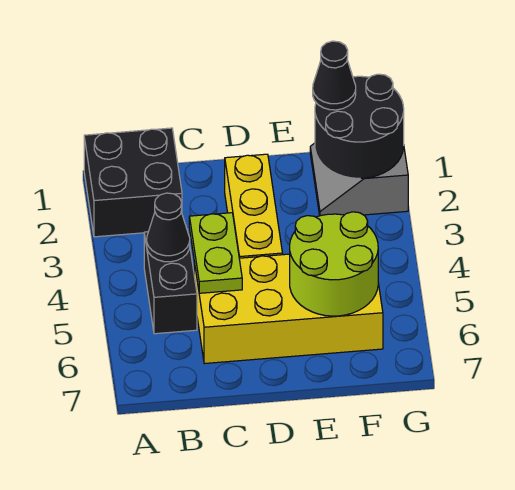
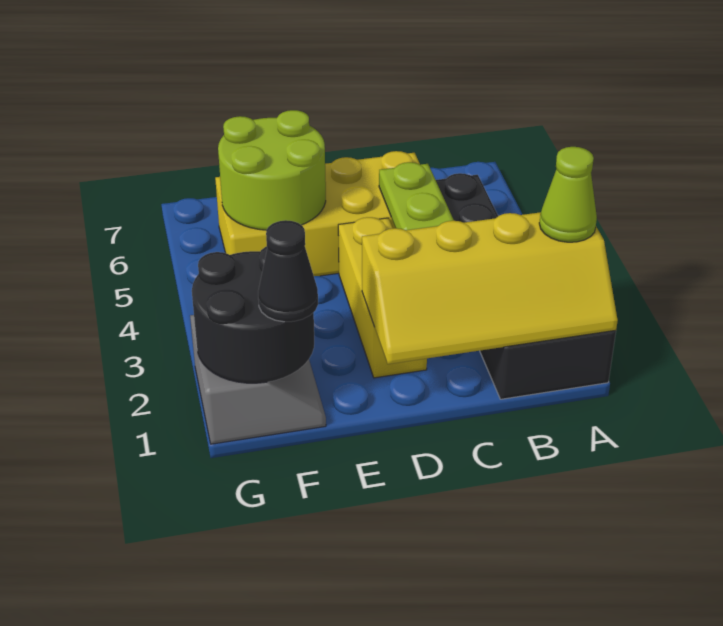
none -> yellow 2x4 slope [362,212,618,364]
none -> lime 1x1 cone [539,147,597,242]
black 1x1 cone [147,193,190,262] -> none

